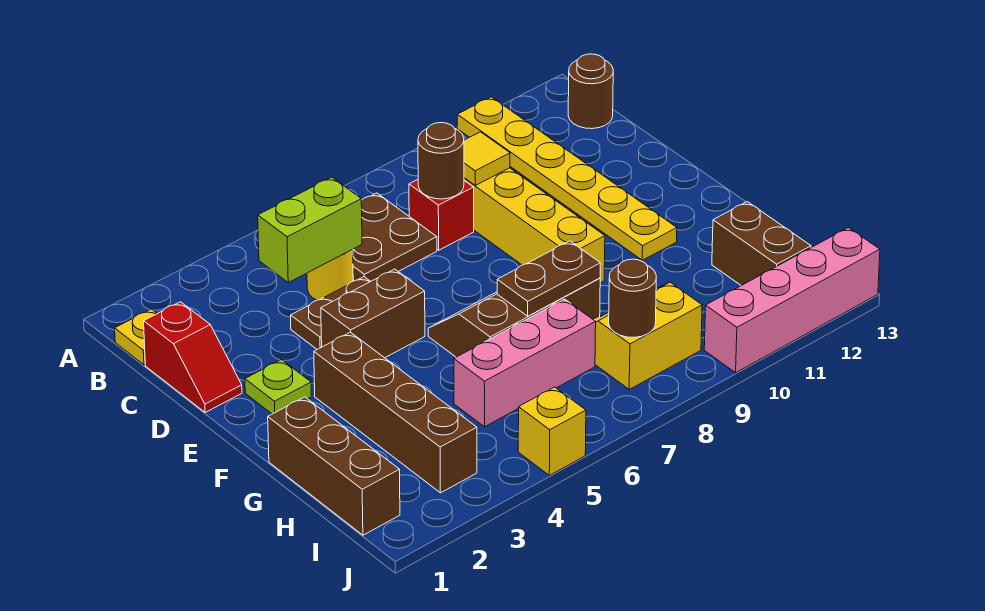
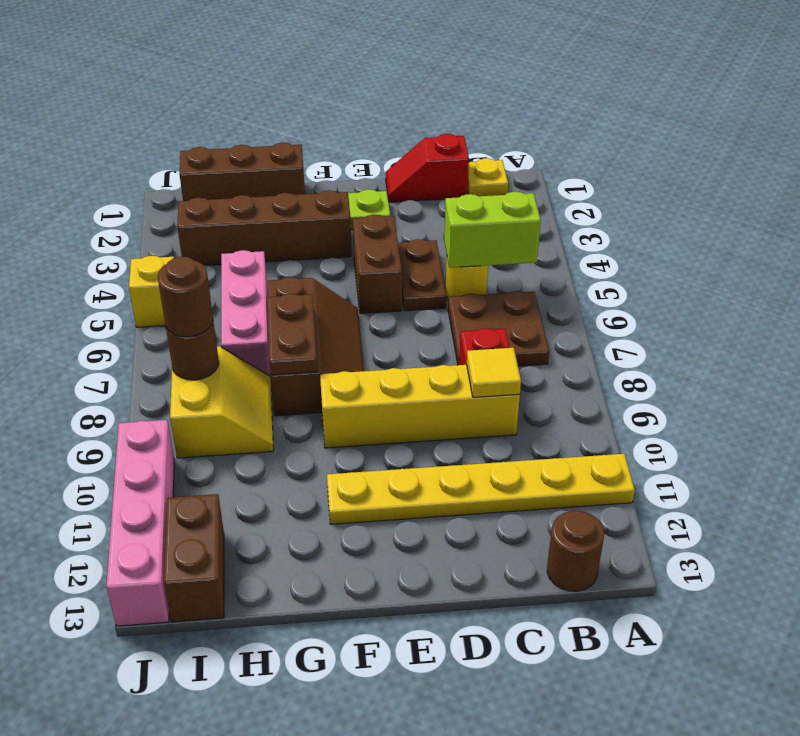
lime 1x2 brick [258,177,362,282] -> lime 1x2 brick turned to [444,192,541,268]
brown 1x1 round brick [418,123,464,199] -> brown 1x1 round brick moved to [157,256,213,337]
brown 1x2 brick [712,202,811,286] -> brown 1x2 brick turned to [164,494,224,622]

